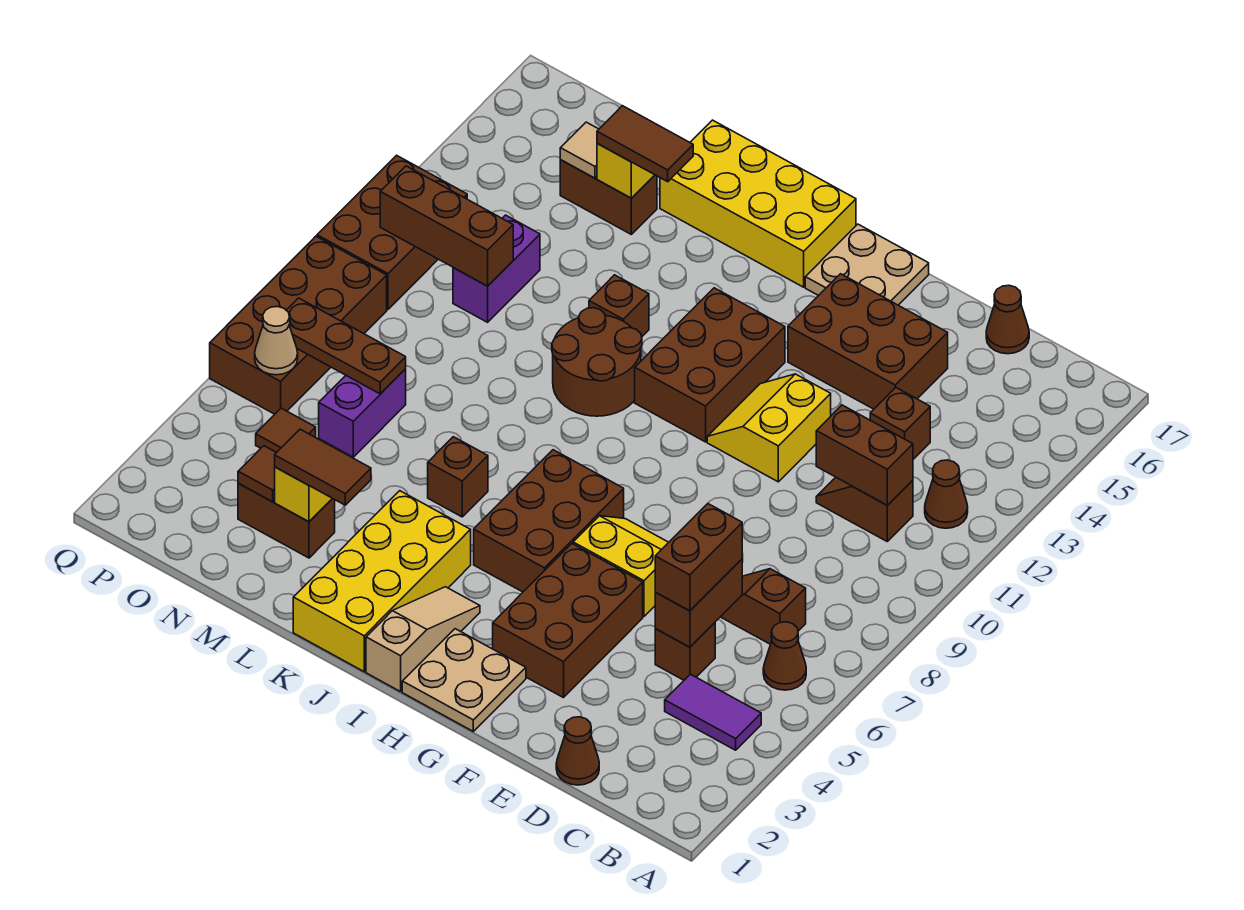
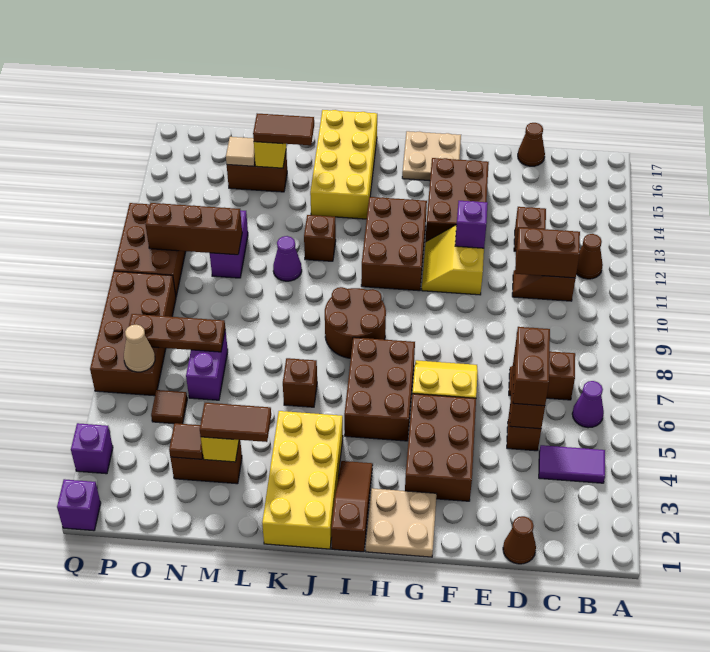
brown 1x1 cone [763,622,806,690] -> purple 1x1 cone [572,381,604,428]
brown 2x3 brick [788,274,948,409] -> brown 2x3 brick turned to [426,158,489,241]
none -> purple 1x1 brick [455,201,488,248]
tan 1x3 slope [366,587,480,692] -> brown 1x3 slope [331,461,373,552]
yellow 2x4 brick [660,120,856,287] -> yellow 2x4 brick turned to [310,110,377,219]
brown 2x2 round brick [552,308,642,416] -> brown 2x2 round brick moved to [325,287,386,358]
none -> purple 1x1 cone [273,236,302,281]
none -> purple 1x1 brick [57,479,101,531]
none -> purple 1x1 brick [71,423,113,474]

